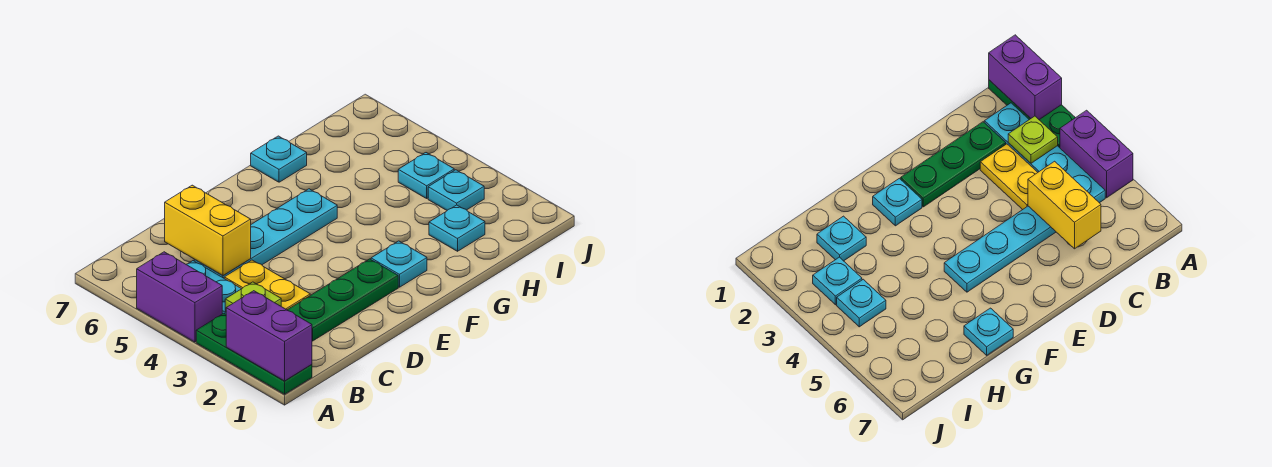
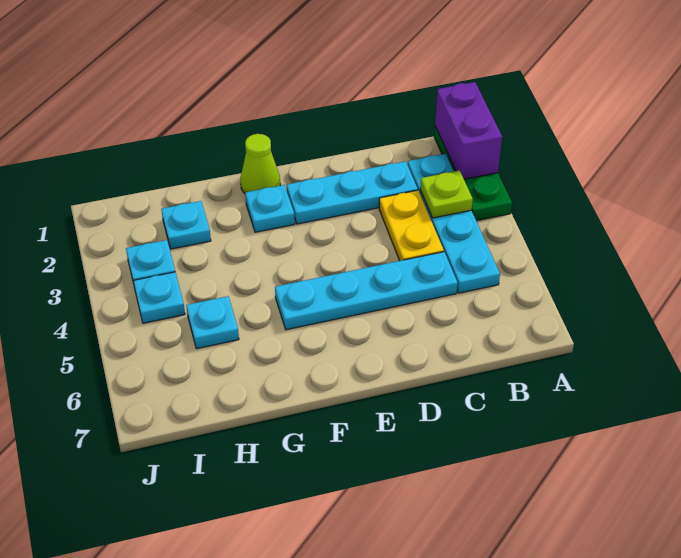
purple 1x2 brick [137,252,222,342] -> none
green 1x3 plate [288,259,398,341] -> cyan 1x3 plate [287,161,418,224]
yellow 1x2 brick [165,185,251,276] -> none
none -> lime 1x1 cone [240,134,280,193]
cyan 1x1 plate [251,136,307,182] -> cyan 1x1 plate moved to [186,296,239,349]

